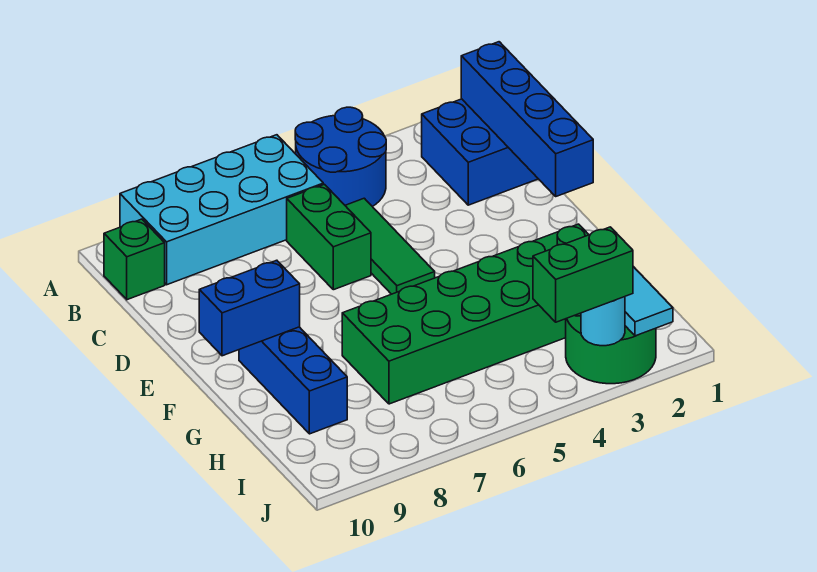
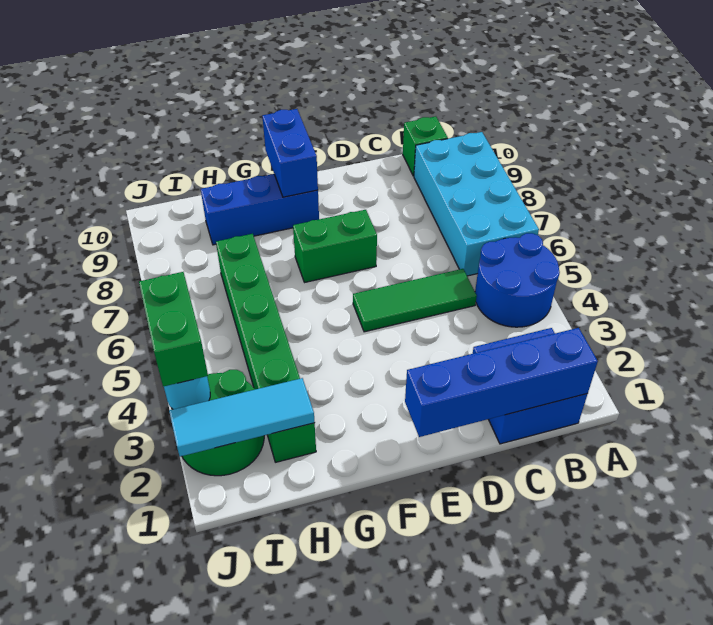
green 1x2 brick [287,184,371,290] -> green 1x2 brick moved to [293,210,377,282]
green 2x6 brick [342,224,589,404] -> green 1x6 brick [216,234,316,462]

